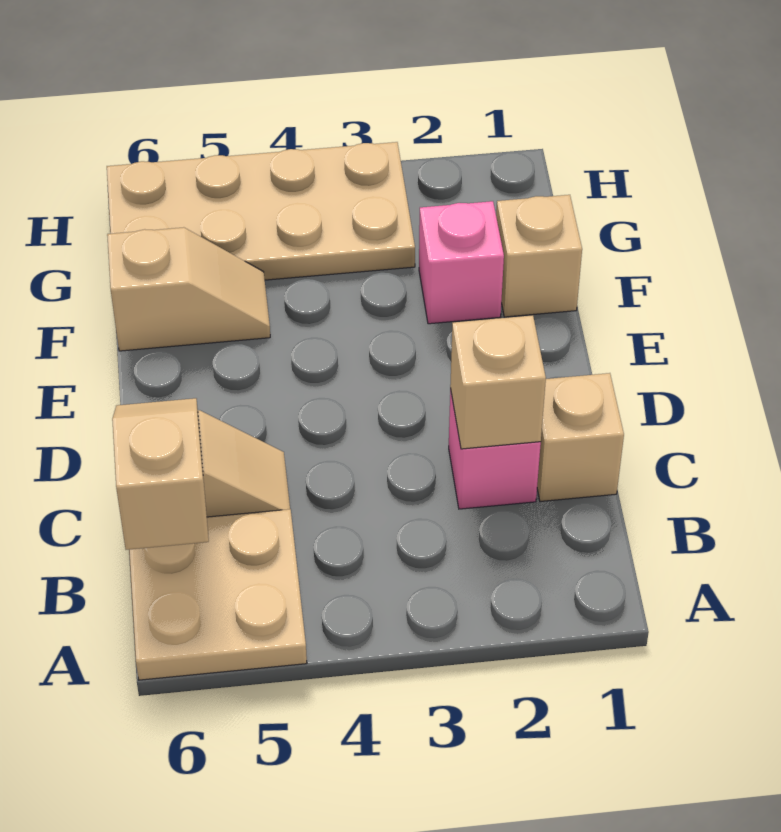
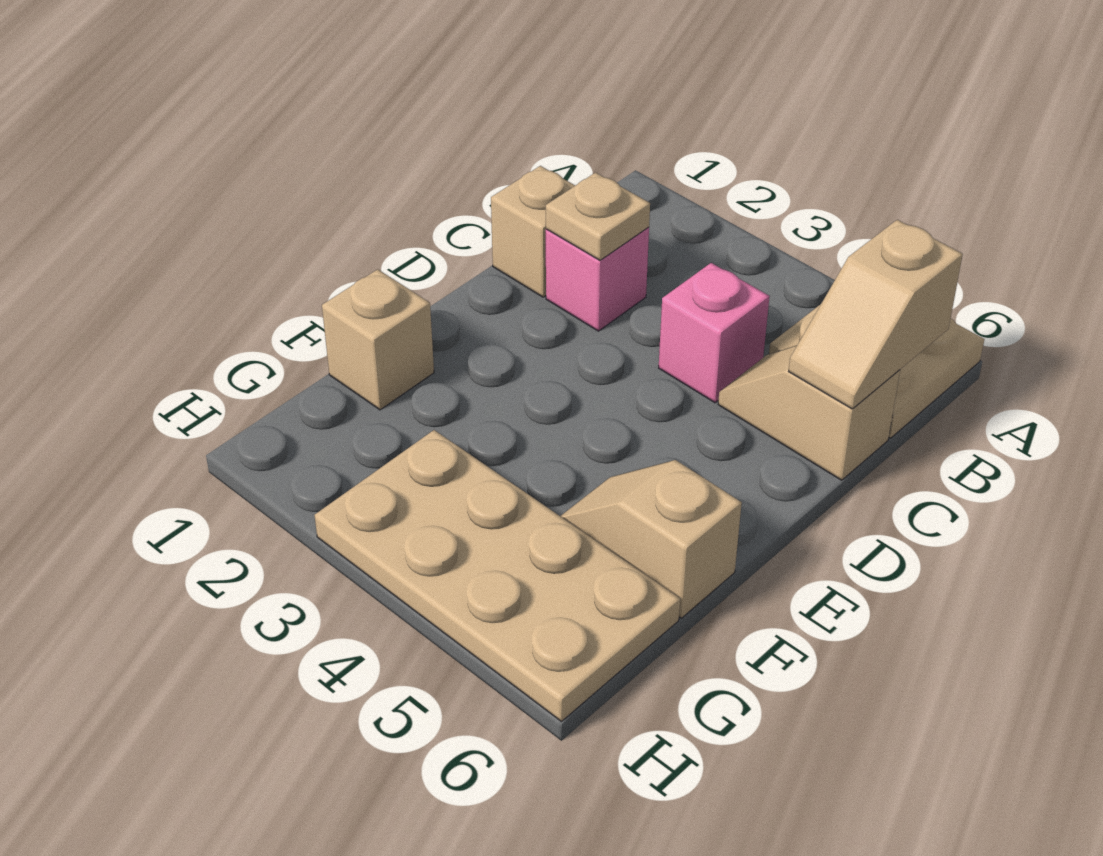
tan 1x1 brick [450,315,546,449] -> tan 1x1 plate [546,173,650,260]
pink 1x1 brick [419,201,504,324] -> pink 1x1 brick moved to [659,263,770,403]

